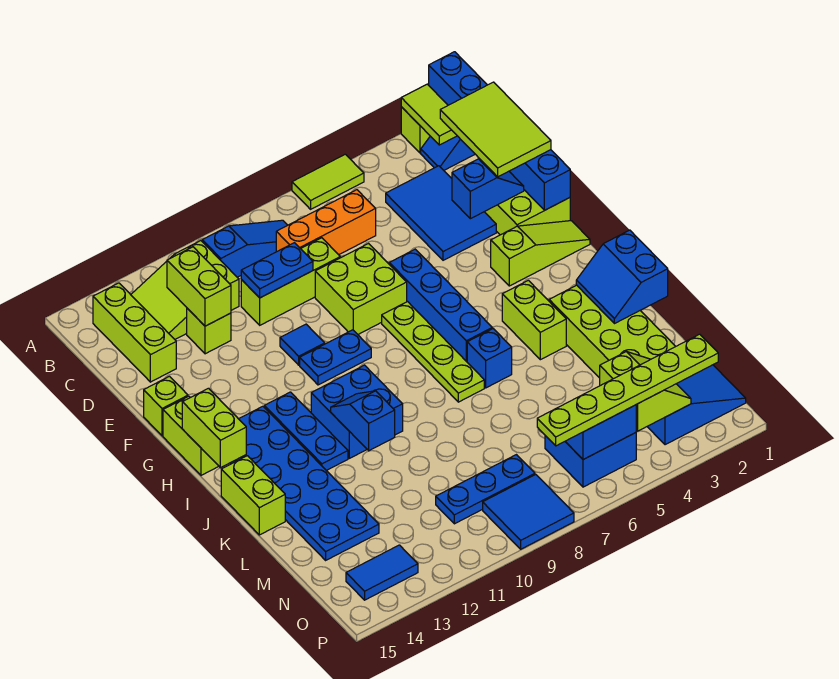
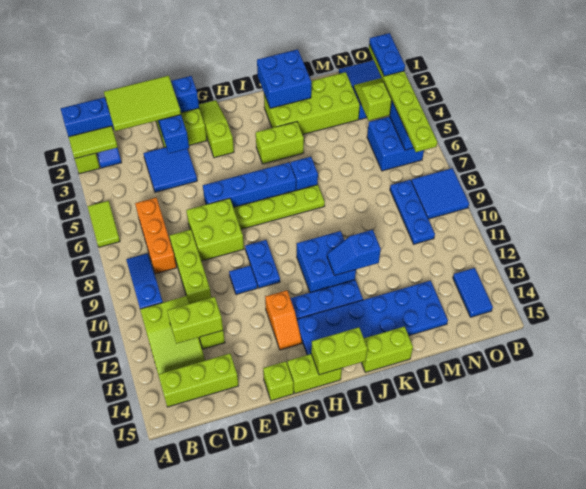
blue 2x3 tile [386,166,496,260] -> blue 2x2 tile [143,147,197,192]
blue 1x2 plate [241,243,313,298] -> blue 1x2 plate moved to [369,33,405,76]
none -> orange 1x2 slope [265,290,302,350]
blue 2x2 slope [576,230,668,324] -> blue 2x2 brick [257,49,311,108]

